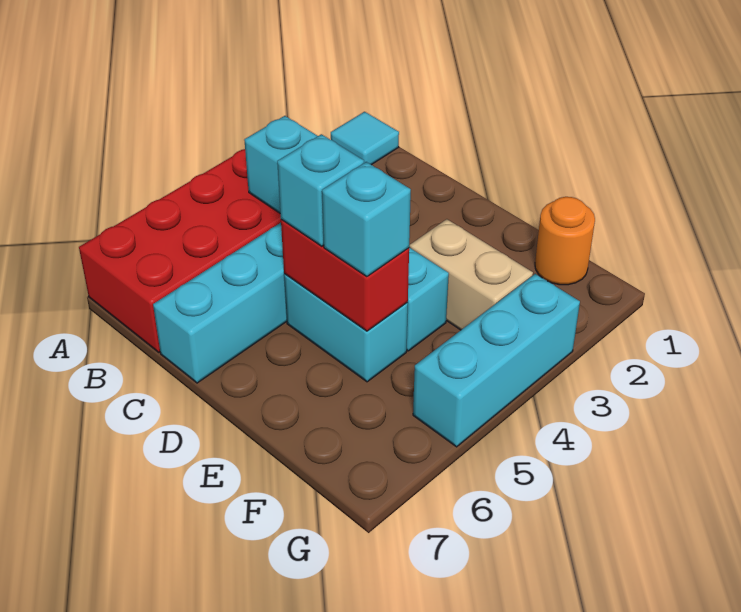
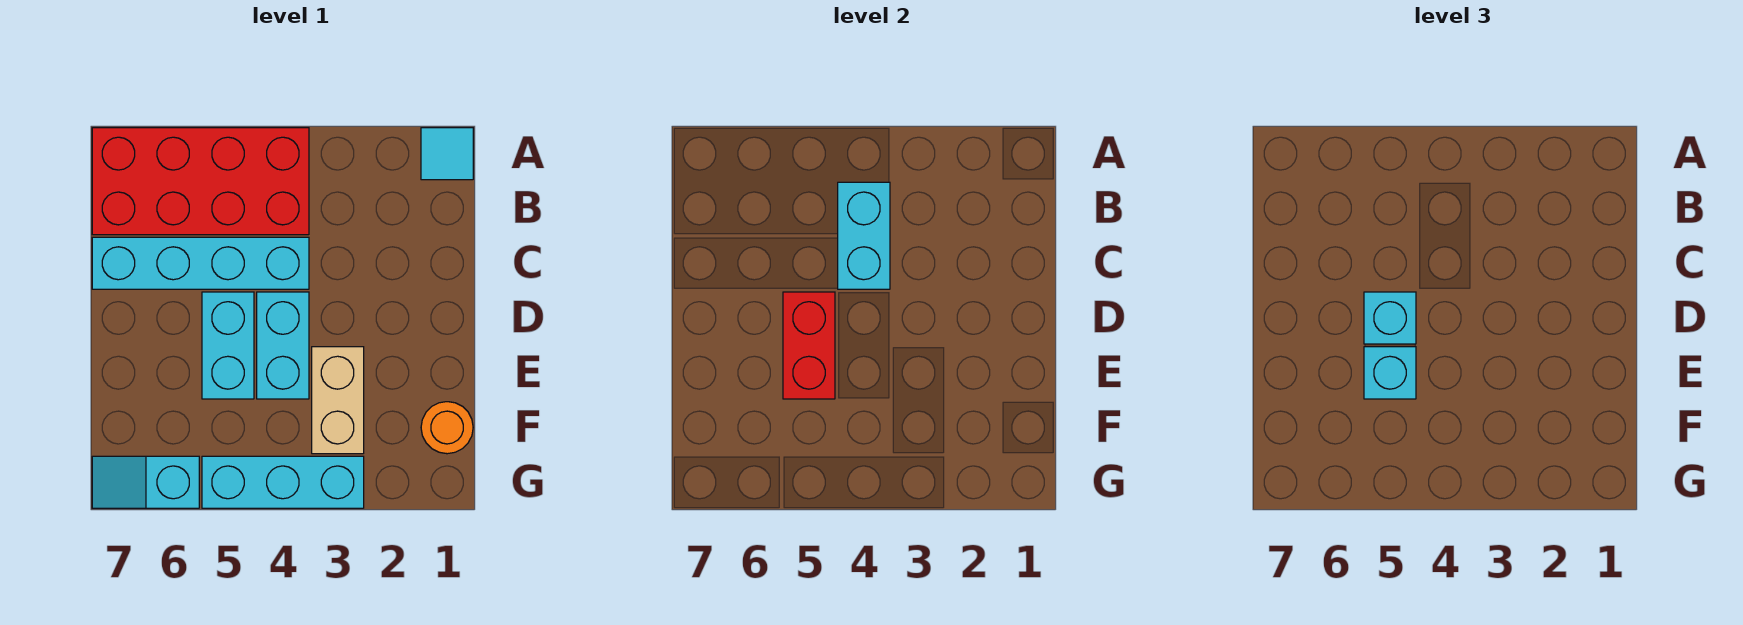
none -> cyan 1x2 slope [92,456,199,508]

